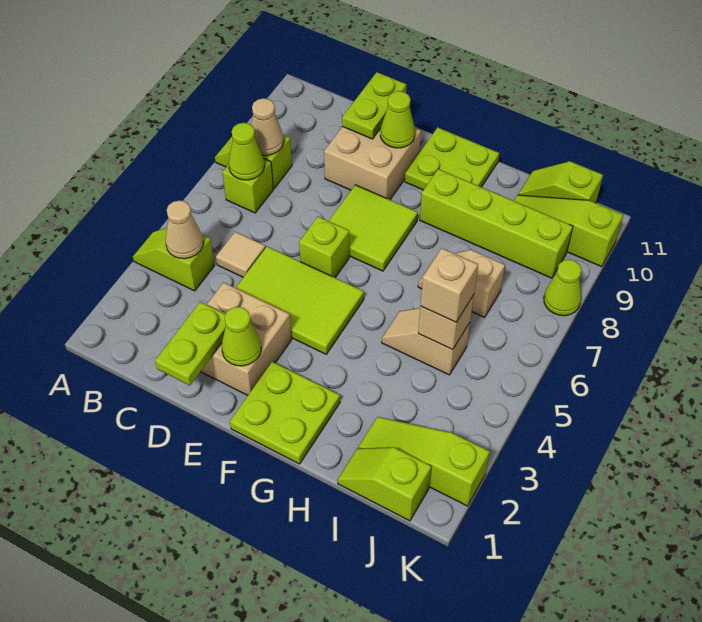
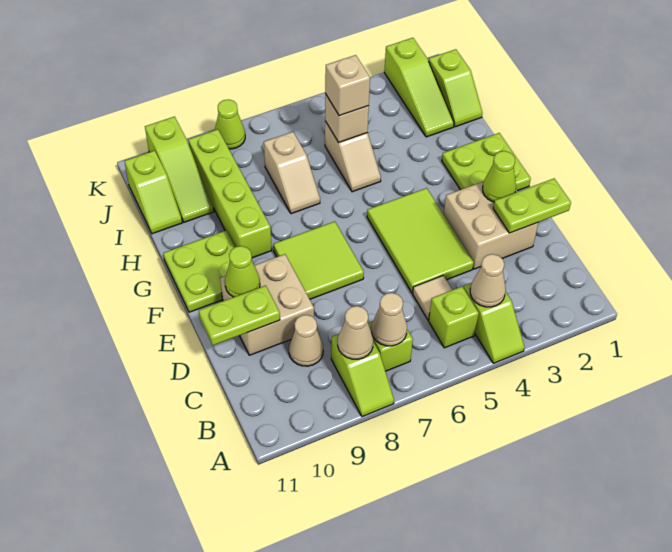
lime 1x1 cone [229,123,264,180] -> tan 1x1 cone [372,293,407,346]
none -> tan 1x1 cone [289,315,323,366]
lime 1x1 brick [299,217,349,278] -> lime 1x1 brick moved to [429,287,479,348]

